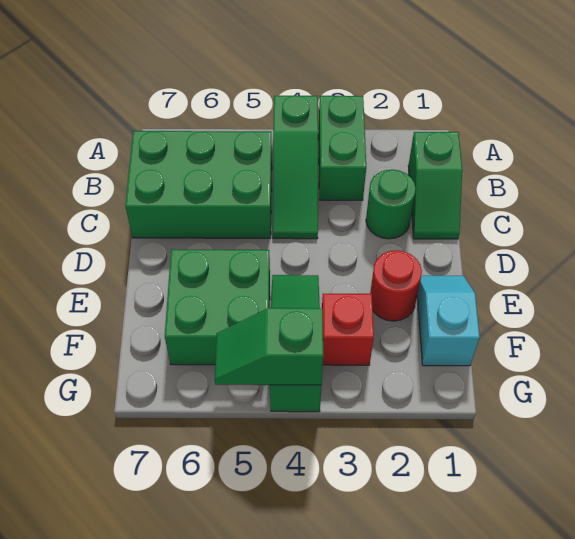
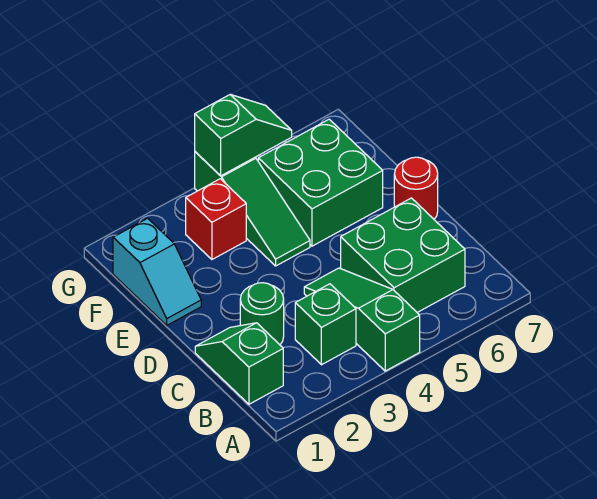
green 1x2 brick [318,96,366,200] -> green 1x1 brick [295,284,356,365]
green 2x3 brick [125,131,272,238] -> green 2x2 brick [341,198,465,312]
red 1x1 round brick [370,250,422,321] -> red 1x1 round brick moved to [394,157,438,219]

